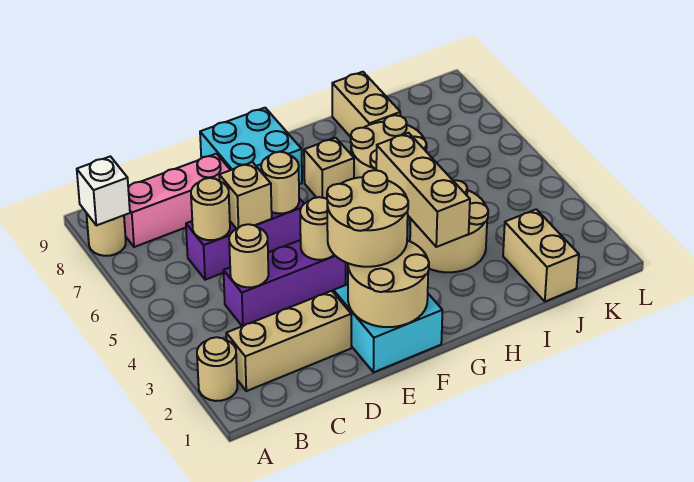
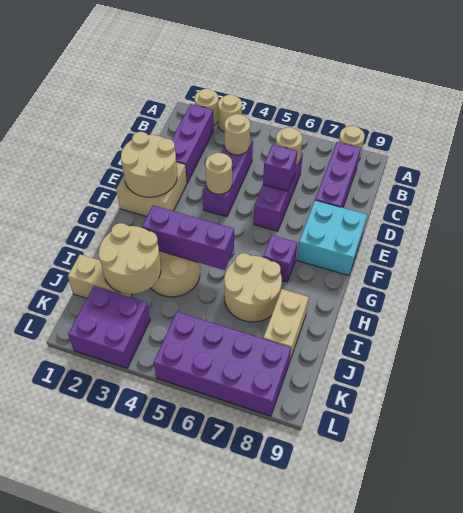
white 1x1 brick [77,156,130,225] -> none
tan 1x3 brick [226,291,351,391] -> purple 1x3 brick [171,104,214,183]
pink 1x3 brick [124,154,230,247] -> purple 1x3 brick [315,142,361,208]
tan 1x1 brick [219,162,272,229] -> purple 1x1 brick [263,144,297,191]
cyan 2x2 brick [333,284,442,372] -> tan 2x2 brick [116,162,187,217]
tan 2x2 round brick [327,170,408,267] -> tan 2x2 round brick moved to [98,223,161,294]
tan 1x1 round brick [261,152,299,213] -> tan 1x1 round brick moved to [218,95,242,132]
tan 1x1 brick [304,138,354,199] -> purple 1x1 brick [263,235,297,282]
tan 1x3 brick [376,133,470,247] -> purple 1x3 brick [142,205,234,270]
tan 1x2 brick [332,72,400,137] -> tan 1x2 brick turned to [263,289,309,362]
none -> purple 2x2 brick [68,286,150,368]
none -> purple 2x4 brick [154,312,291,416]

